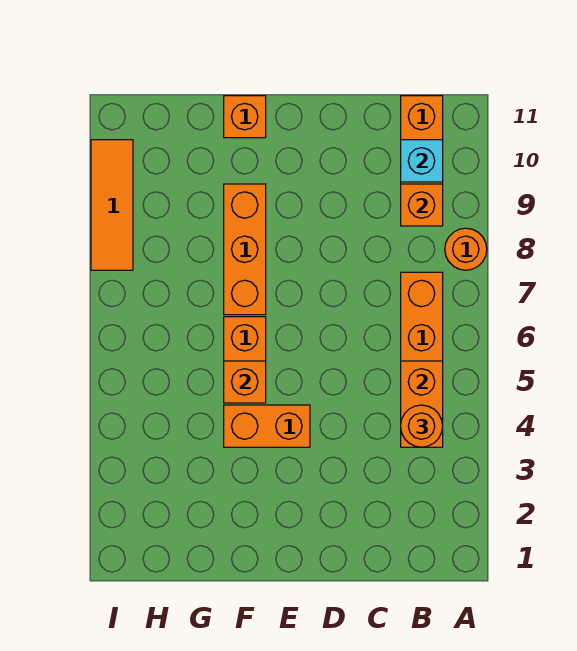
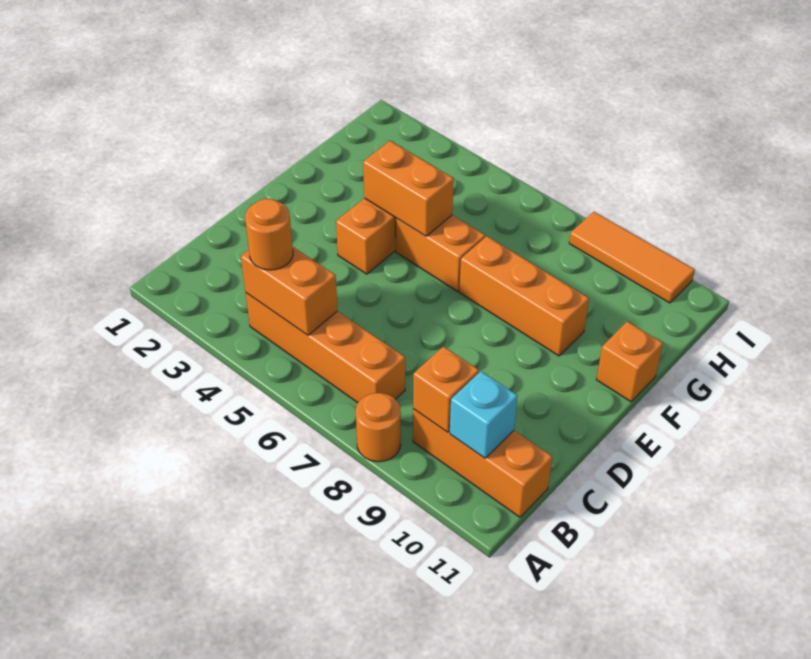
orange 1x1 brick [224,361,266,403] -> orange 1x2 brick [363,141,454,236]

